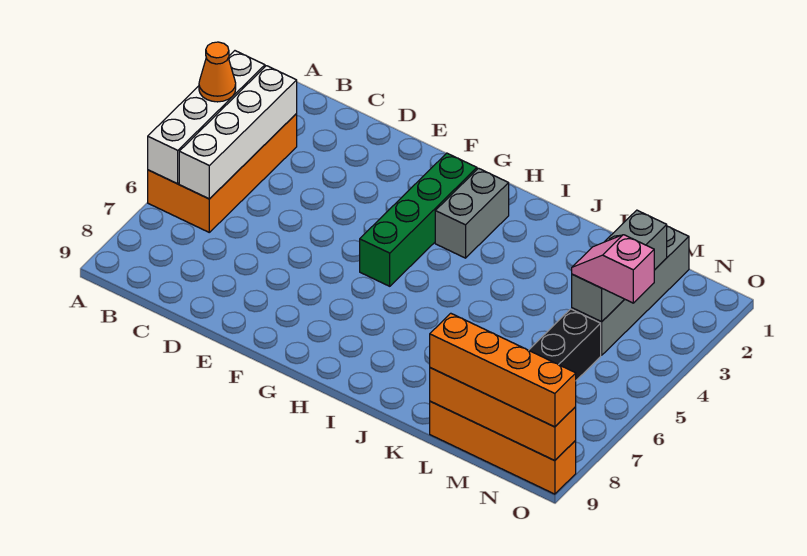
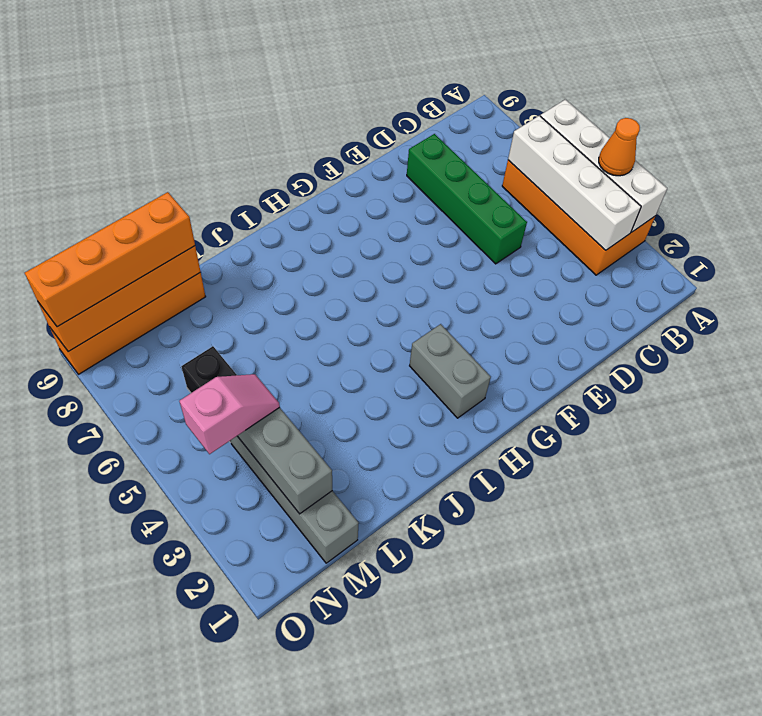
green 1x4 brick [360,153,477,286] -> green 1x4 brick moved to [407,134,527,264]

